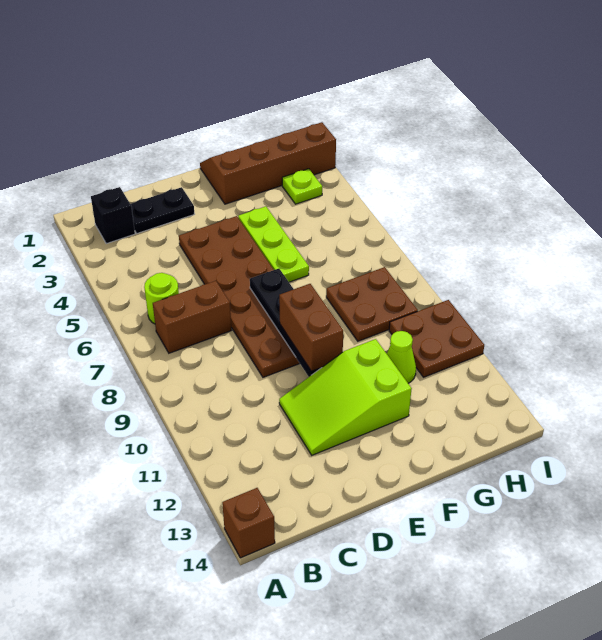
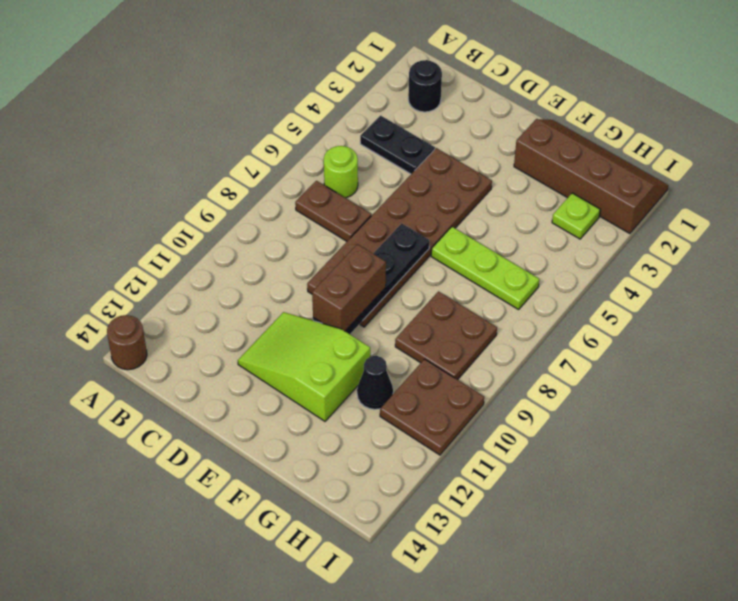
brown 1x1 brick [222,488,275,558] -> brown 1x1 round brick [107,315,147,370]
black 1x1 brick [91,187,135,244] -> black 1x1 round brick [408,60,442,112]
brown 1x2 brick [153,281,231,353] -> brown 1x2 plate [295,181,371,241]
black 1x2 plate [131,187,194,233] -> black 1x2 plate moved to [360,116,435,174]
lime 1x3 plate [238,206,309,282] -> lime 1x3 plate turned to [431,227,539,310]
lime 1x1 cone [387,331,416,383] -> black 1x1 cone [357,356,393,409]

